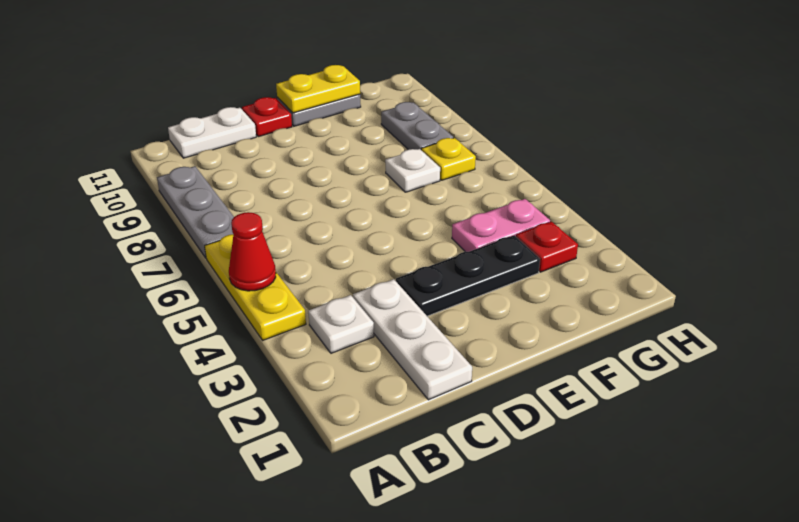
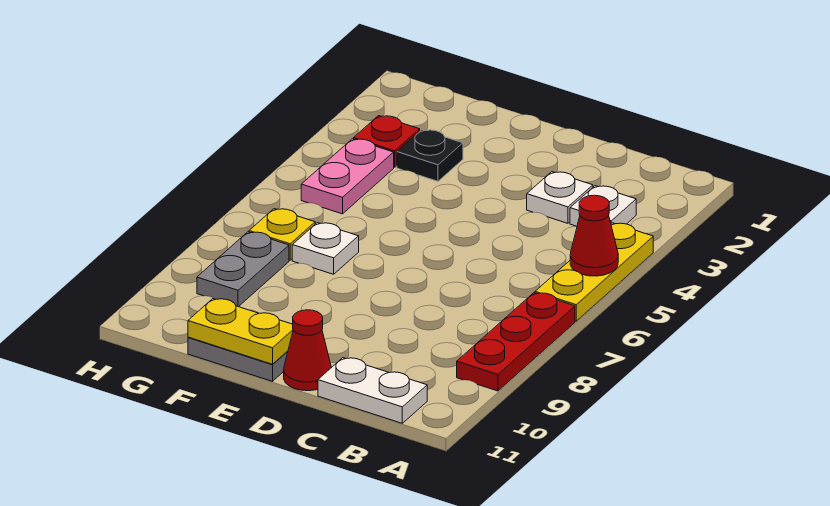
grey 1x3 plate [157,166,234,258] -> red 1x3 plate [457,293,575,391]
white 1x3 plate [353,279,472,400] -> white 1x1 plate [527,172,593,223]
black 1x3 plate [396,235,540,316] -> black 1x1 plate [397,130,463,181]
red 1x1 plate [242,97,292,137] -> red 1x1 cone [284,310,331,391]
pink 1x2 plate [452,199,550,252] -> pink 1x2 plate turned to [301,139,394,214]

